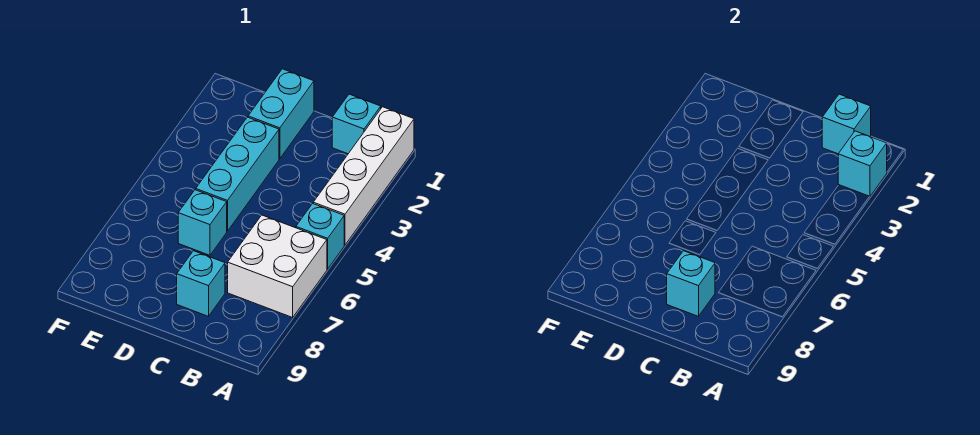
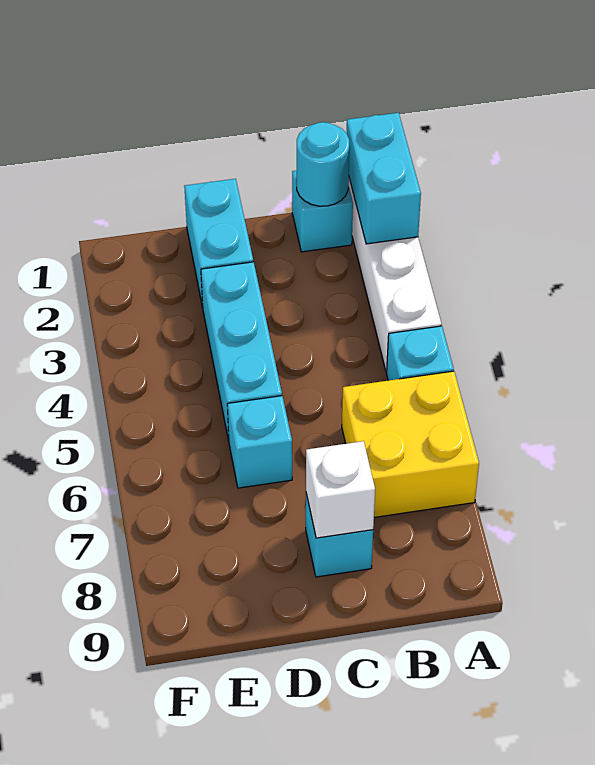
cyan 1x1 brick [838,131,887,197] -> cyan 1x2 brick [347,113,421,244]
white 2x2 brick [228,215,327,317] -> yellow 2x2 brick [342,371,479,517]
cyan 1x1 brick [822,94,871,154] -> cyan 1x1 round brick [297,122,349,206]
cyan 1x1 brick [667,251,715,316] -> white 1x1 brick [306,441,375,538]

